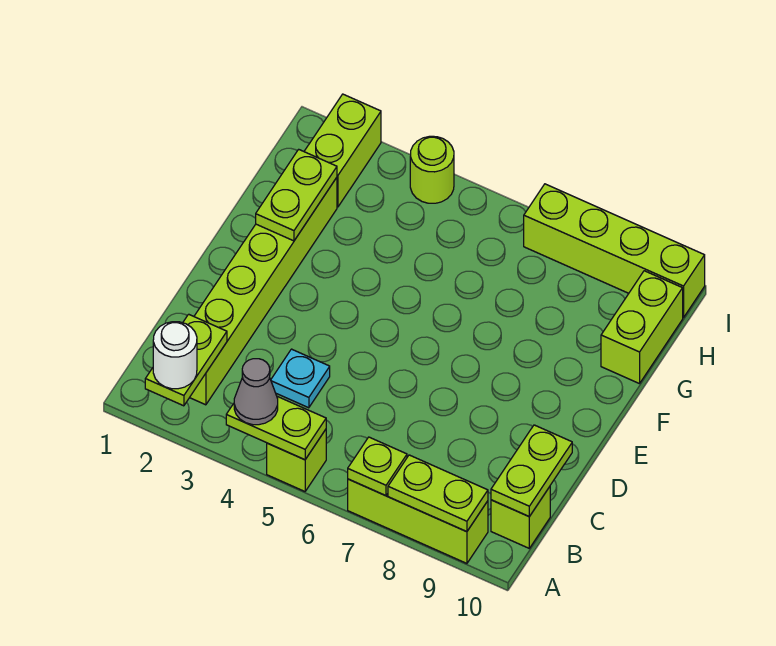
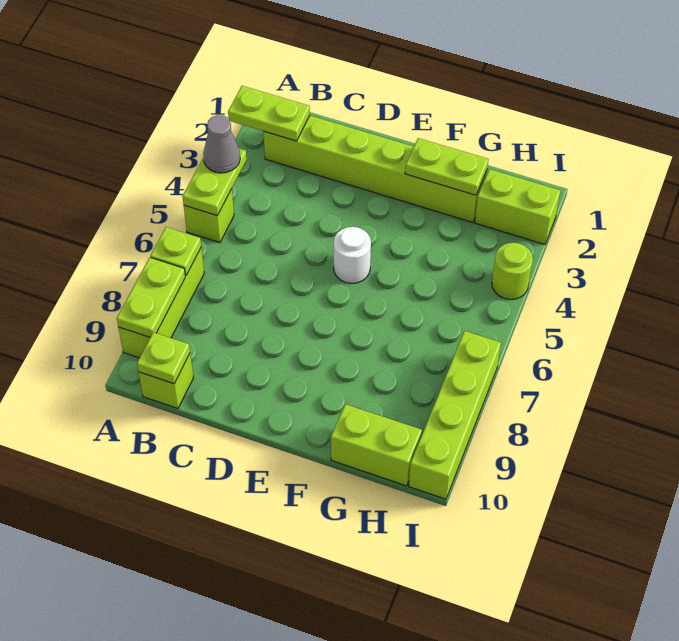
white 1x1 round brick [153,322,197,389] -> white 1x1 round brick moved to [334,227,371,283]
lime 1x2 plate [491,425,572,516] -> lime 1x1 plate [137,332,190,384]
cyan 1x1 plate [271,349,330,408] -> none

